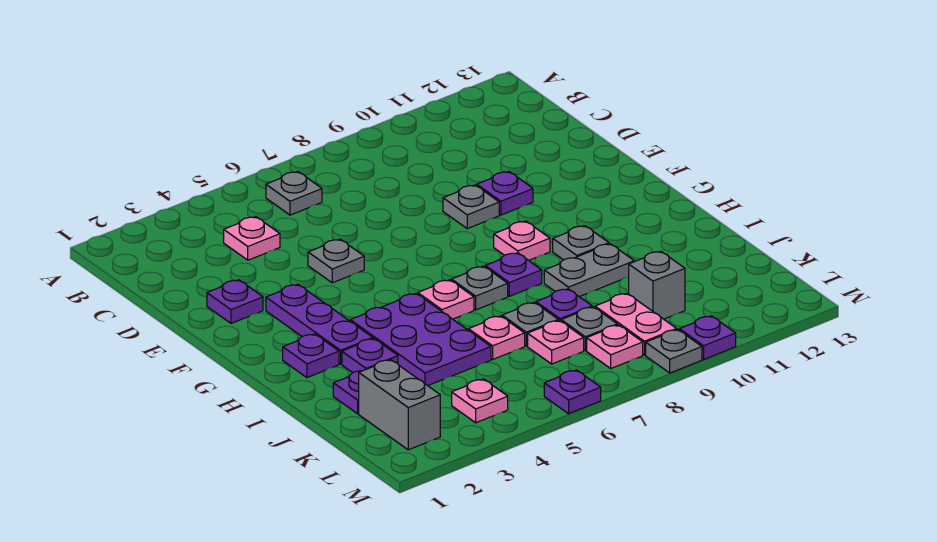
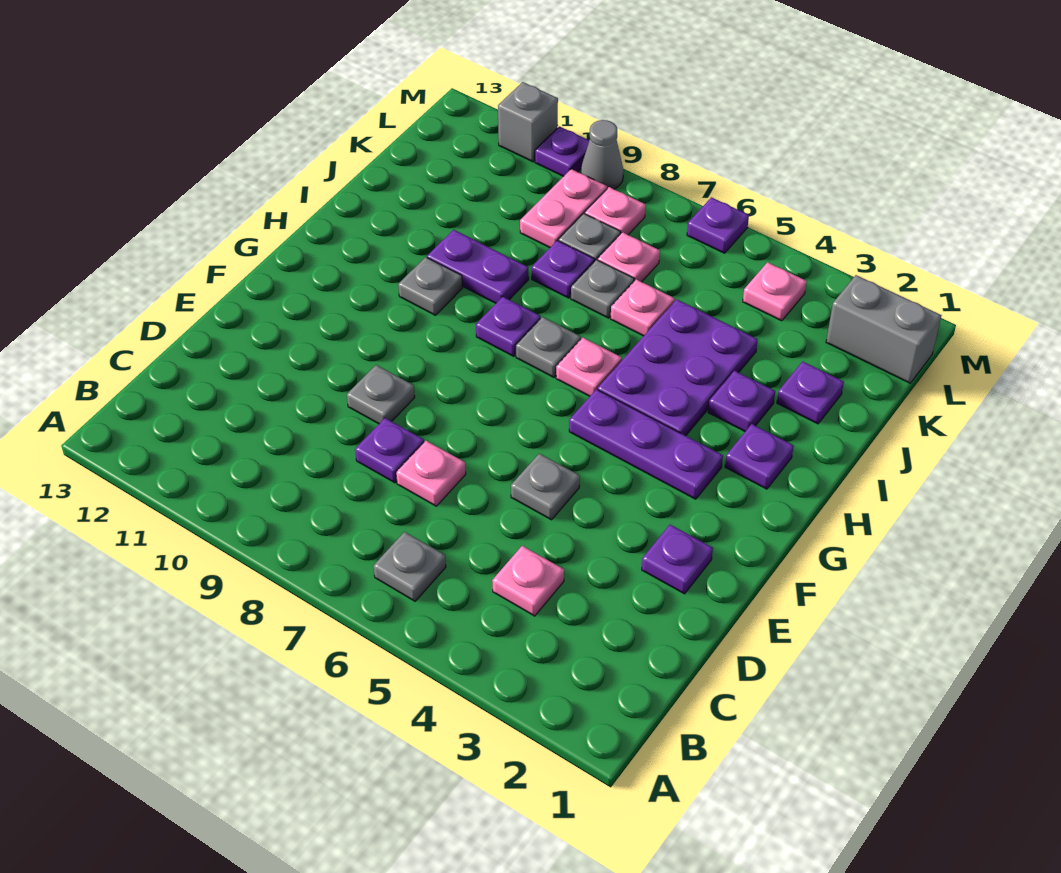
purple 1x1 plate [477,172,533,215] -> purple 1x1 plate moved to [355,418,424,483]
purple 1x3 plate [266,284,373,364] -> purple 1x3 plate turned to [569,389,723,499]
pink 1x1 plate [494,221,550,260] -> pink 1x1 plate moved to [396,441,466,506]
grey 1x2 plate [544,244,634,297] -> purple 1x2 plate [427,230,529,303]
grey 1x2 brick [359,360,440,450] -> grey 1x2 brick turned to [826,275,941,383]
grey 1x1 brick [629,251,685,319] -> grey 1x1 brick moved to [498,82,558,162]
grey 1x1 plate [646,329,702,373] -> grey 1x1 cone [581,120,624,189]

